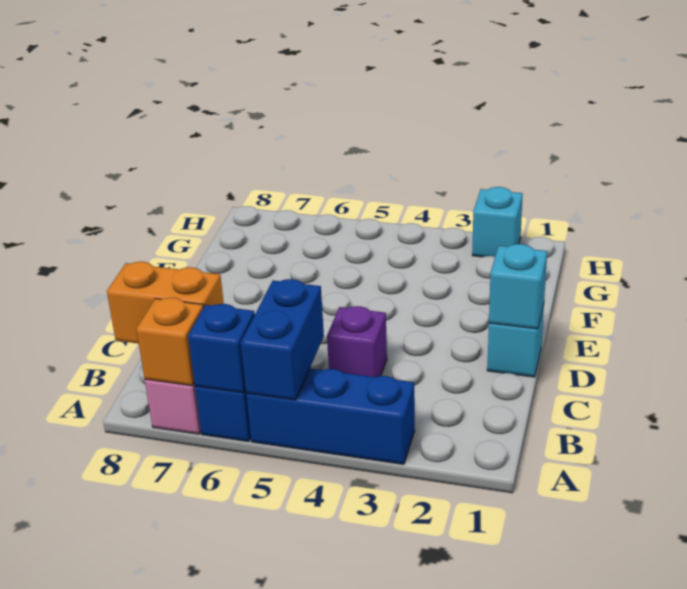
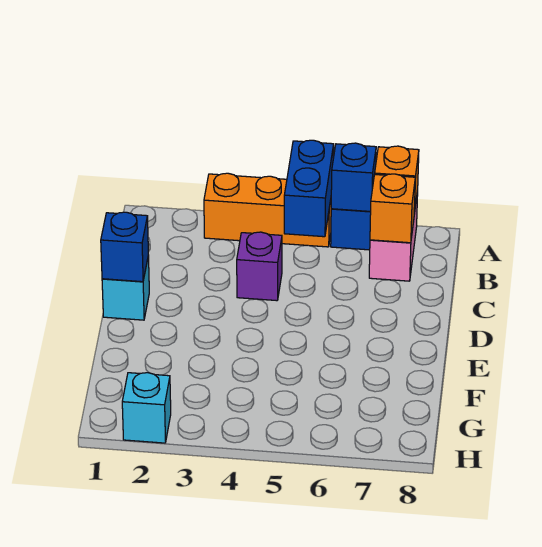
blue 1x3 brick [246,368,415,464] -> orange 1x3 brick [204,173,331,247]
orange 1x2 brick [107,262,224,344] -> orange 1x1 brick [370,174,415,243]
cyan 1x1 brick [489,244,547,329] -> blue 1x1 brick [101,212,148,282]

